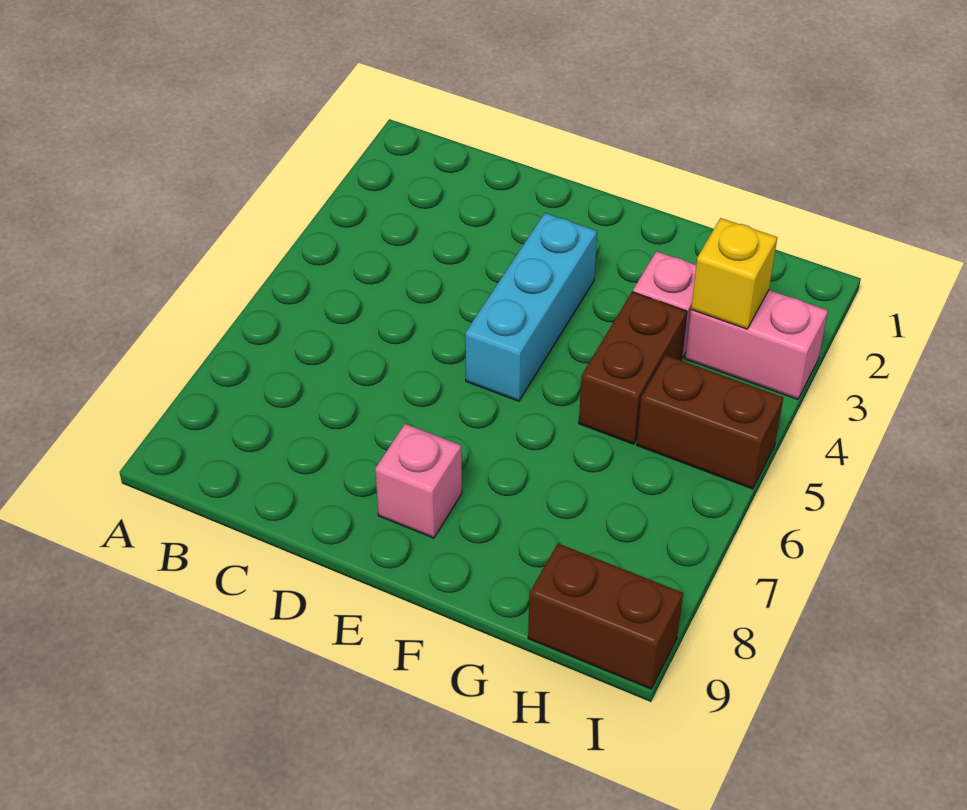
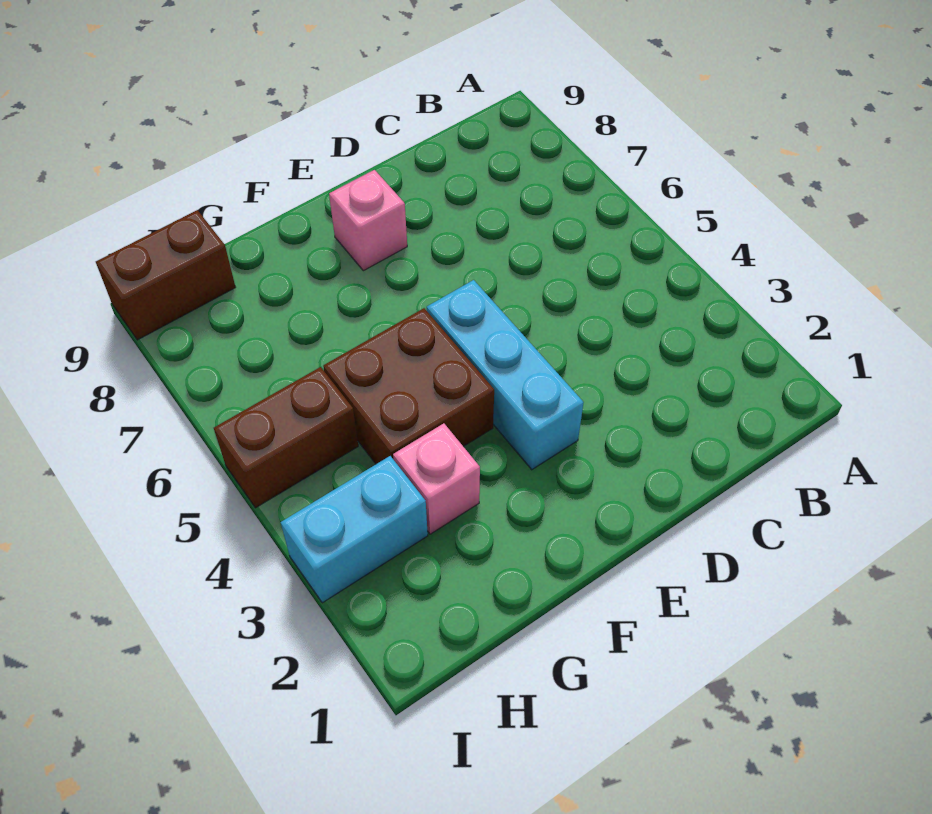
brown 1x2 brick [579,292,687,444] -> brown 2x2 brick [323,308,494,464]
pink 1x2 brick [685,290,828,399] -> cyan 1x2 brick [281,456,428,603]
yellow 1x1 brick [691,218,777,329] -> none

